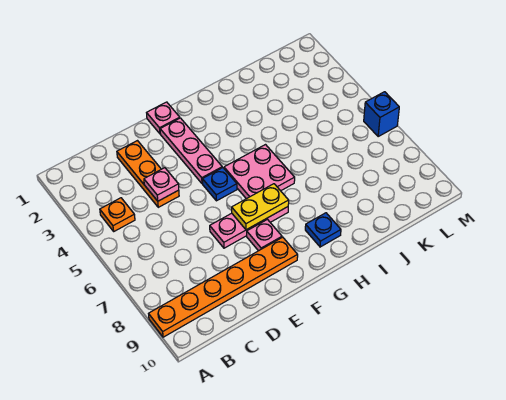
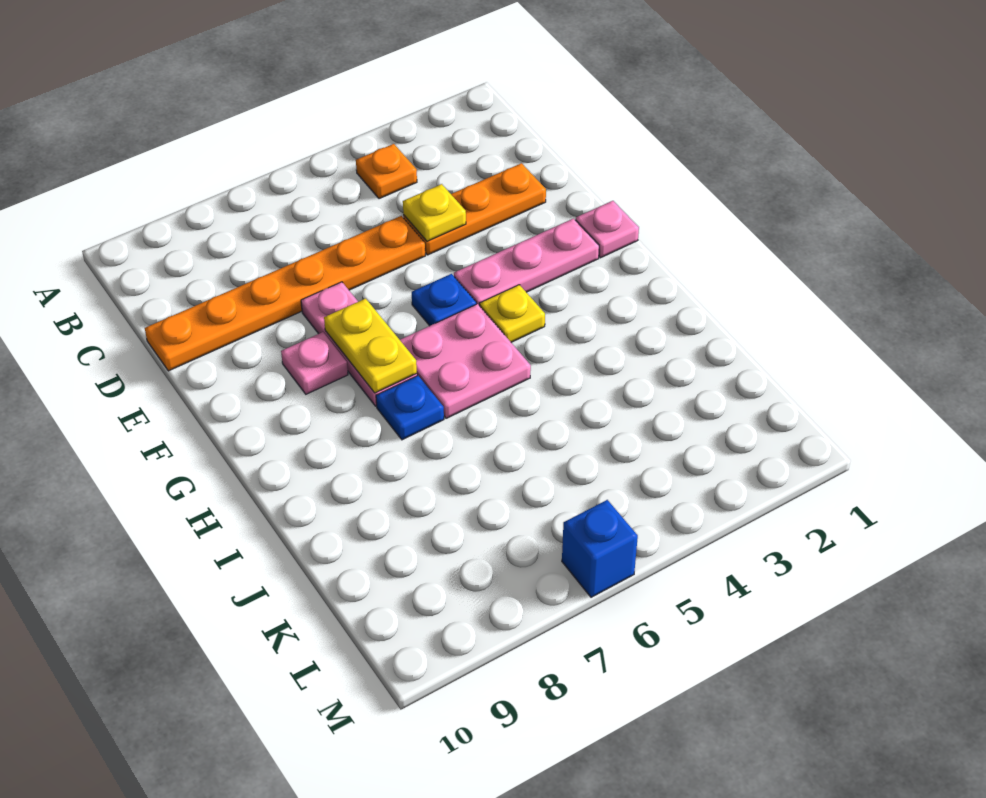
orange 1x6 plate [149,237,298,337] -> orange 1x6 plate turned to [145,216,425,371]
pink 1x1 plate [144,168,179,201] -> yellow 1x1 plate [403,184,466,241]
none -> yellow 1x1 plate [480,285,545,342]
blue 1x1 plate [305,213,341,247] -> blue 1x1 plate moved to [376,376,444,440]

